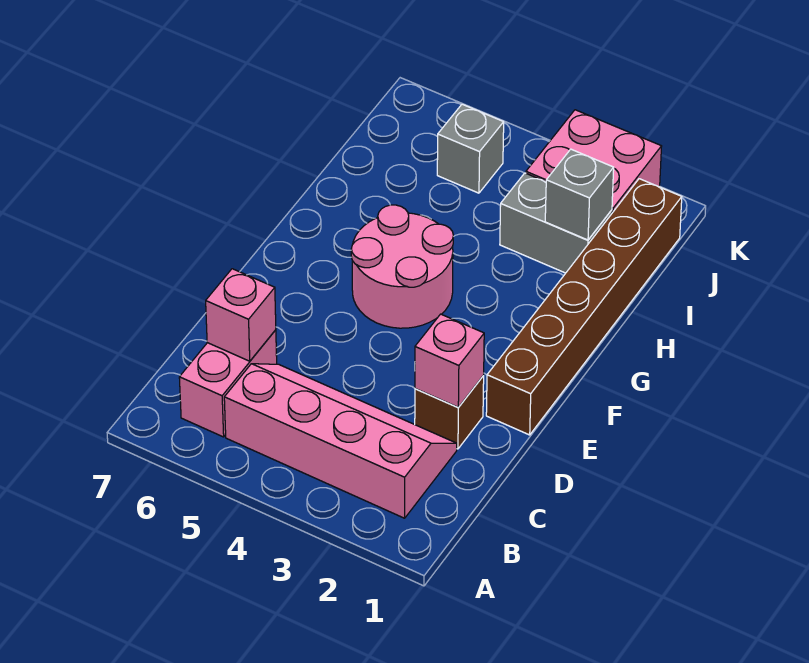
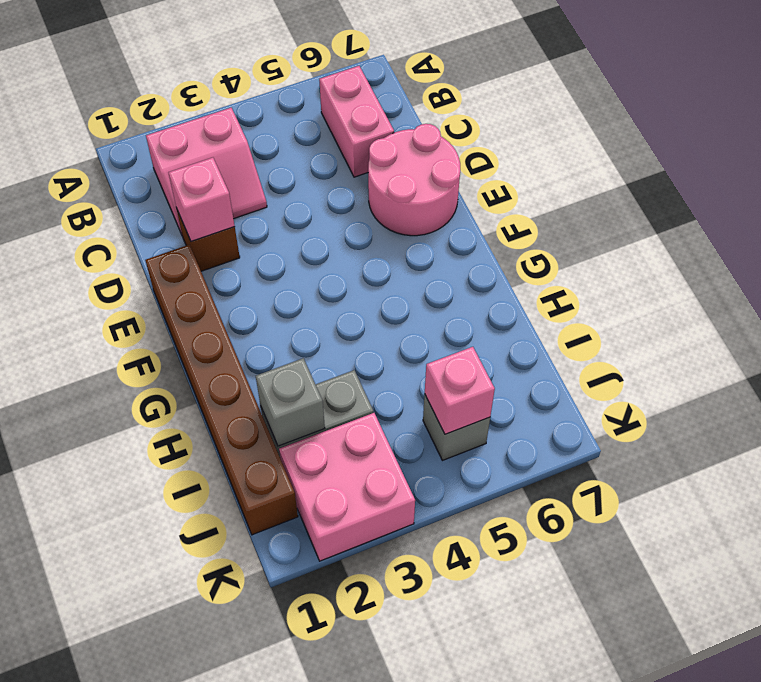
pink 2x4 slope [224,364,457,518] -> pink 2x2 slope [146,108,267,235]
pink 1x1 brick [206,269,276,361] -> pink 1x1 brick moved to [425,347,495,434]
pink 2x2 round brick [351,205,453,328] -> pink 2x2 round brick moved to [368,124,460,236]

